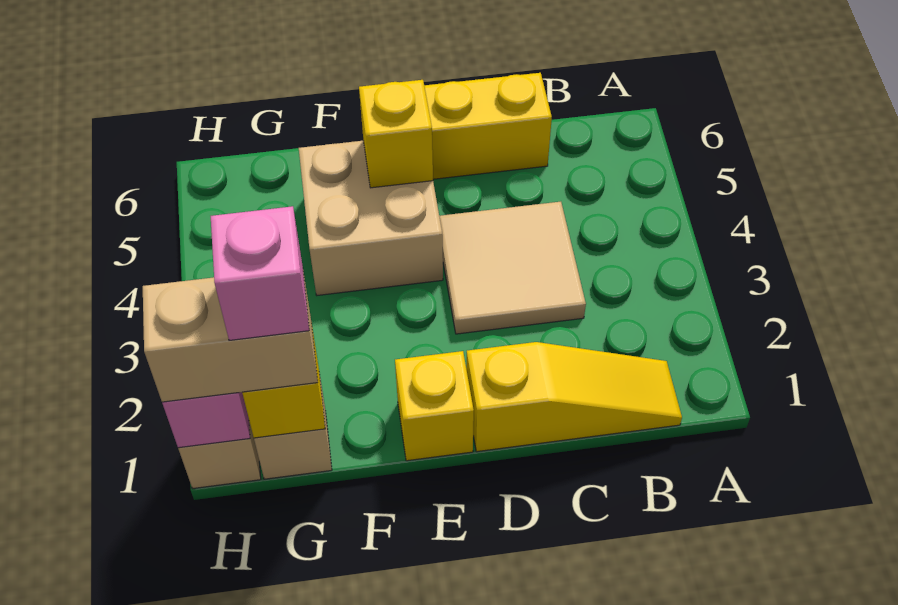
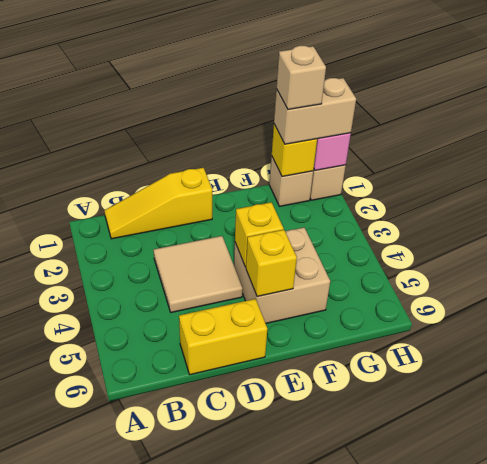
yellow 1x1 brick [395,351,474,461] -> yellow 1x1 brick moved to [235,202,284,267]
pink 1x1 brick [211,206,309,340] -> tan 1x1 brick [277,46,326,110]

